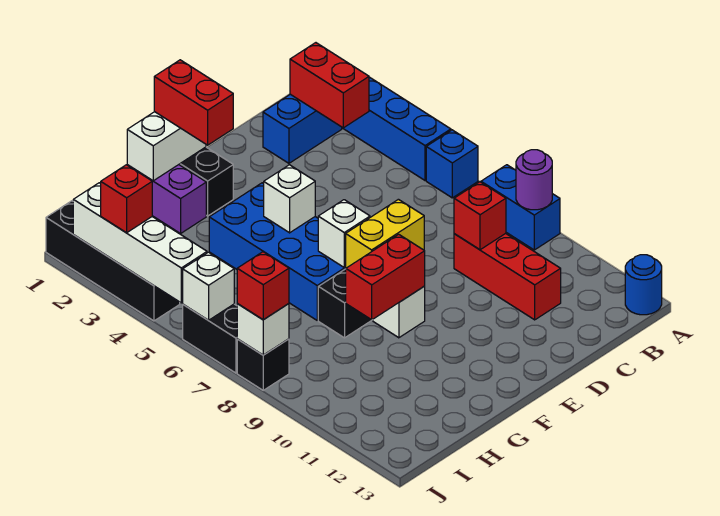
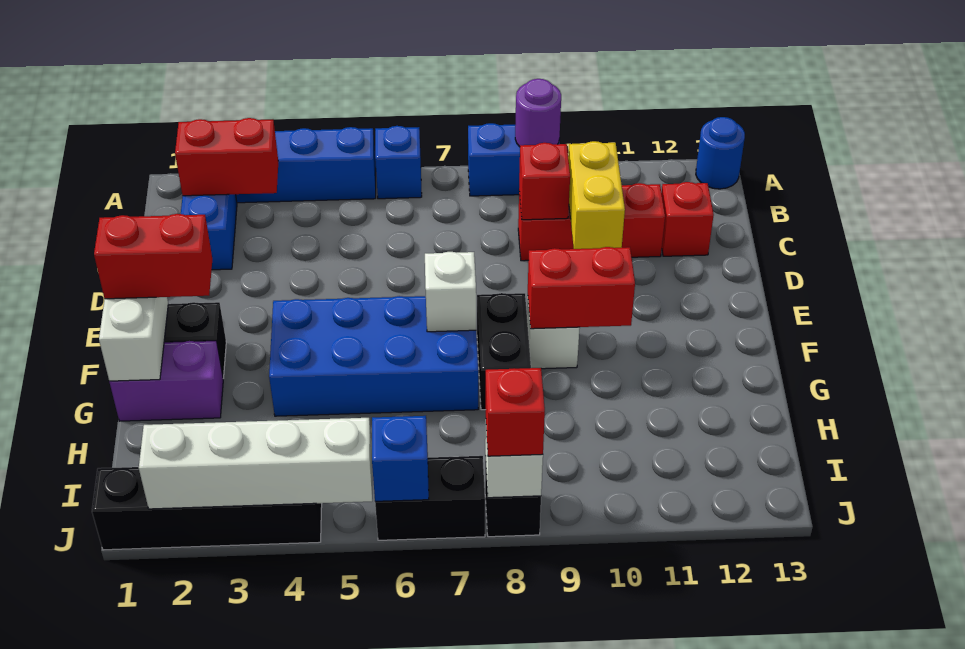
yellow 1x2 brick [346,199,424,268] -> yellow 1x2 brick moved to [568,141,625,249]
white 1x1 brick [264,165,315,233] -> none
red 1x2 brick [346,234,425,320] -> red 1x2 brick turned to [528,247,635,329]
red 1x1 brick [101,165,152,233] -> red 1x1 brick moved to [661,182,714,256]
white 1x1 brick [183,252,234,320] -> blue 1x1 brick [372,416,429,501]

